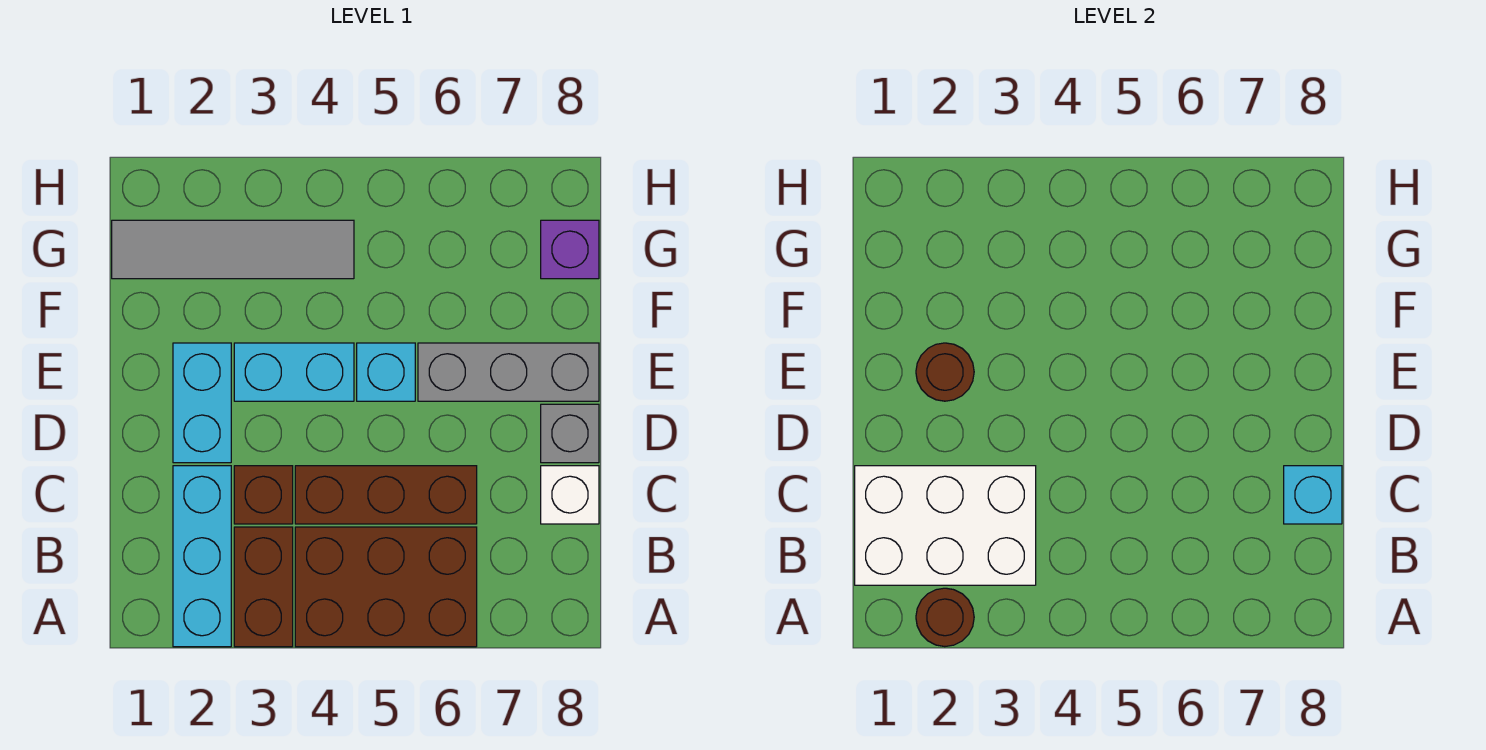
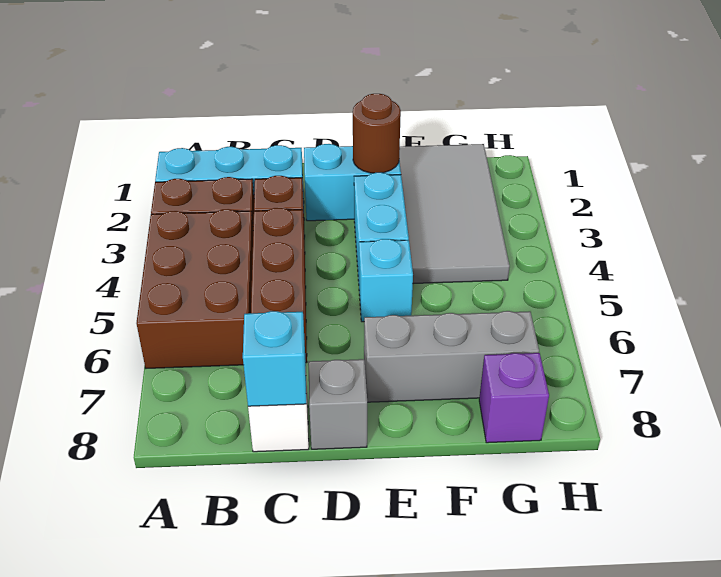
brown 1x1 round brick [916,588,974,646] -> none
white 2x3 brick [855,466,1036,585] -> none
grey 1x3 brick [418,343,599,401] -> grey 1x3 brick turned to [364,311,539,402]
grey 1x4 tile [112,220,354,279] -> grey 2x4 tile [399,144,510,284]

